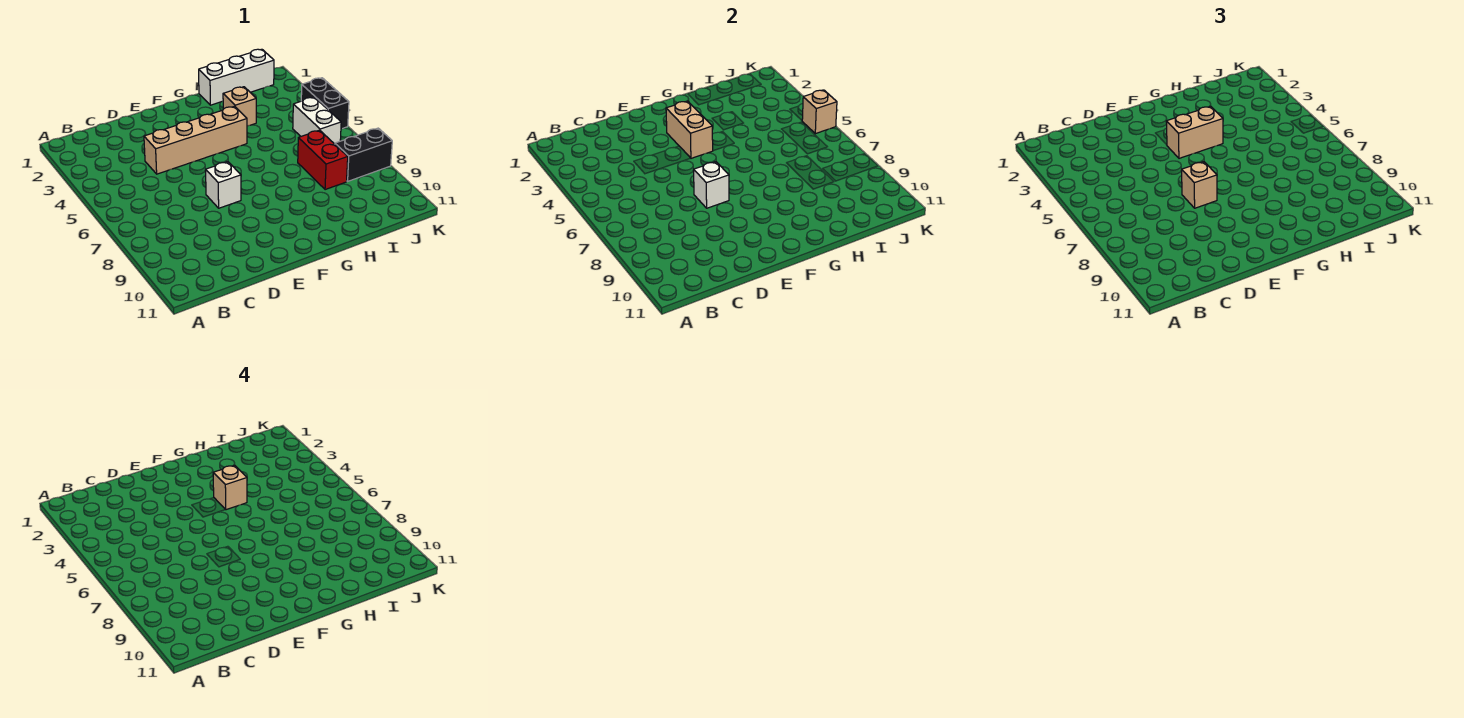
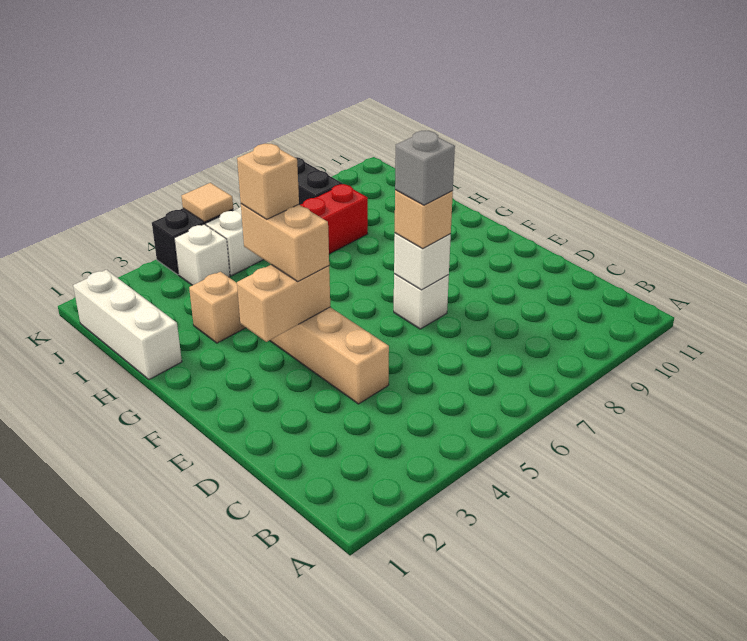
none -> grey 1x1 brick [395,131,455,205]
none -> white 1x1 brick [174,224,230,285]
tan 1x1 brick [802,90,837,134] -> tan 1x1 tile [182,183,233,222]

